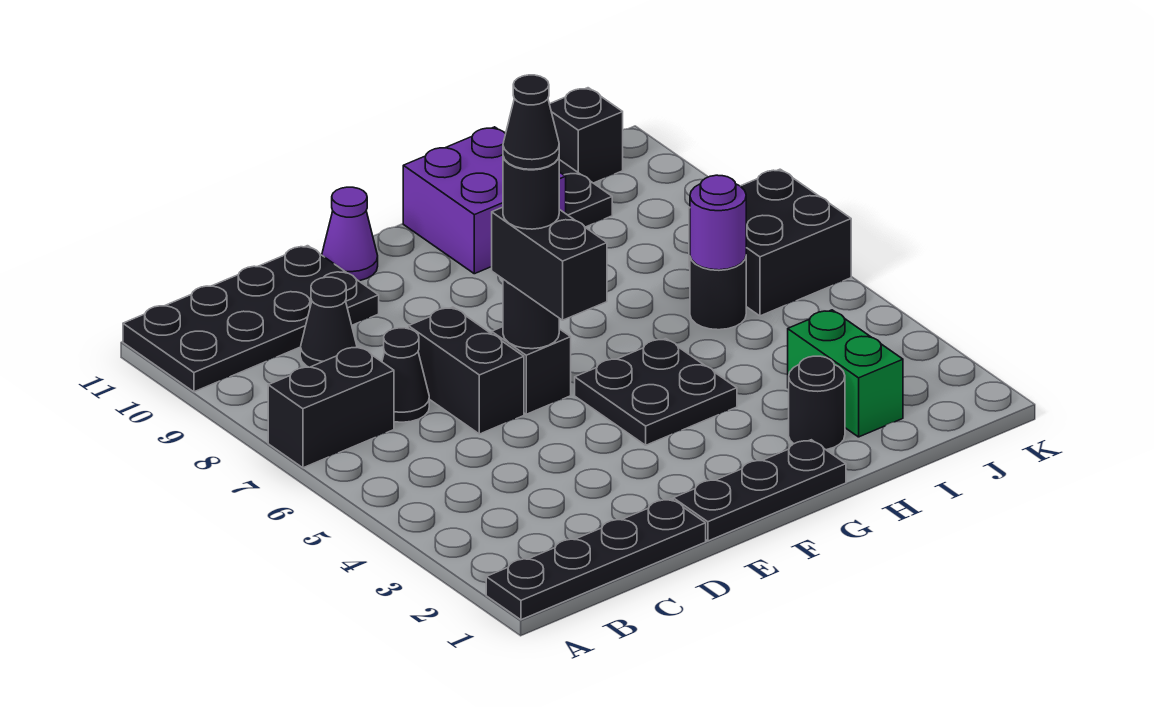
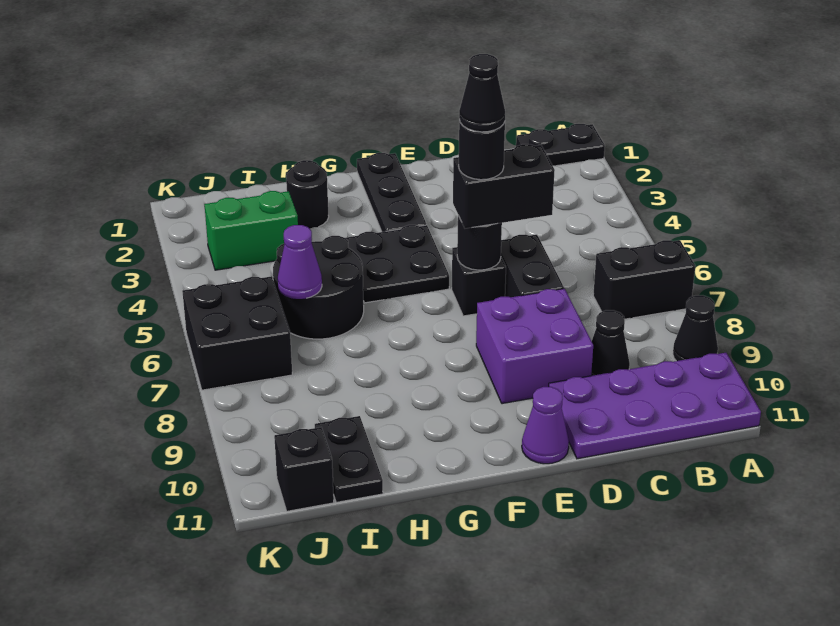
black 1x4 plate [486,499,706,620] -> black 1x2 plate [516,124,605,166]
black 2x4 plate [123,246,379,392] -> purple 2x4 plate [549,353,761,459]
black 1x1 cone [382,328,429,422] -> black 1x1 cone moved to [673,295,718,361]
black 1x3 plate [673,440,846,541] -> black 1x3 plate turned to [357,153,426,232]
black 1x2 brick [492,207,607,320] -> black 1x2 brick turned to [453,144,555,228]
purple 2x2 brick [403,127,566,274] -> purple 2x2 brick moved to [476,289,593,404]
green 1x2 brick [788,310,903,437] -> green 1x2 brick turned to [204,191,298,270]
black 1x1 round brick [690,257,746,330] -> black 2x2 round brick [273,236,364,339]
purple 1x1 round brick [690,175,746,270] -> purple 1x1 cone [278,225,322,299]

